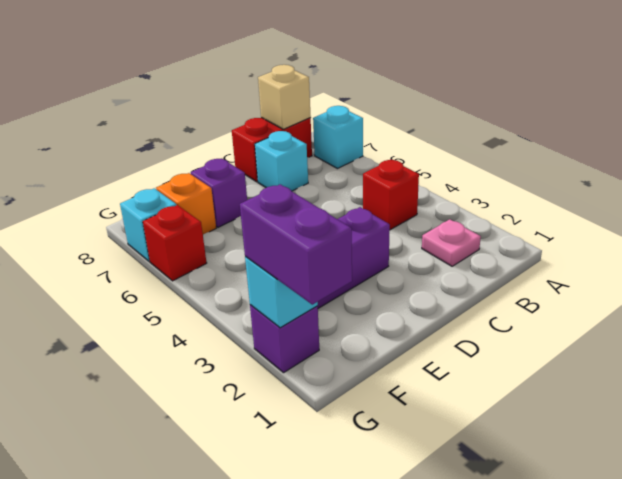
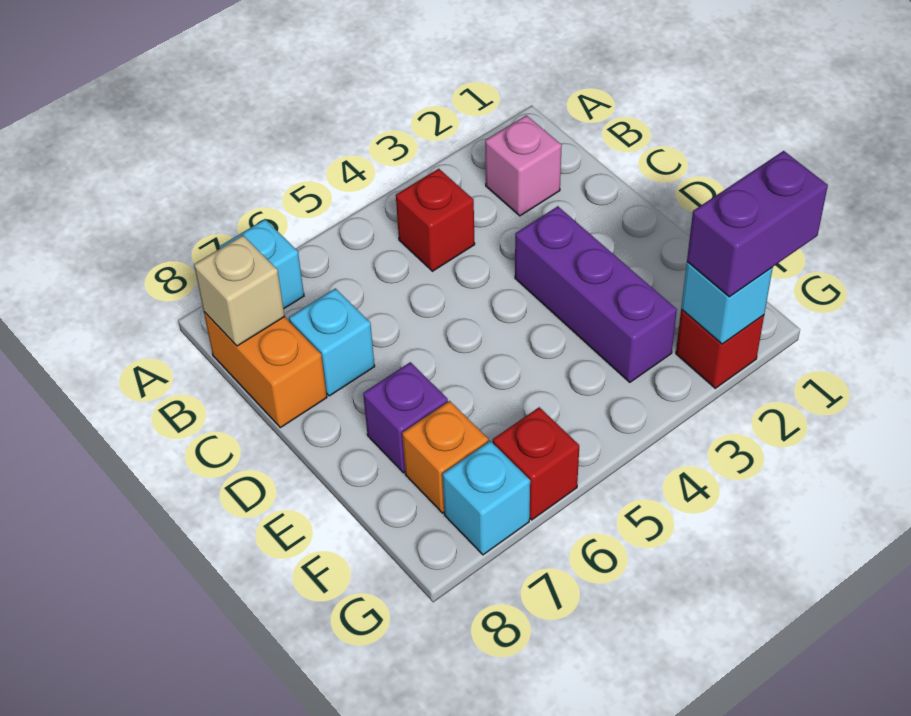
pink 1x1 plate [422,219,481,266] -> pink 1x1 brick [485,115,562,216]
red 1x2 brick [232,118,312,182] -> orange 1x2 brick [204,312,327,428]
purple 1x1 brick [250,305,319,373] -> red 1x1 brick [676,309,764,388]

